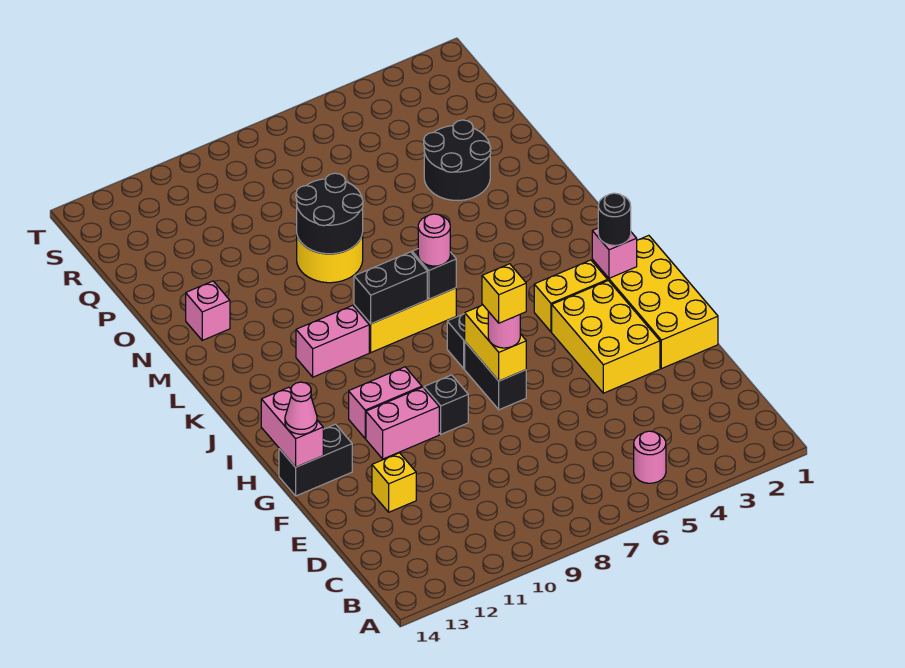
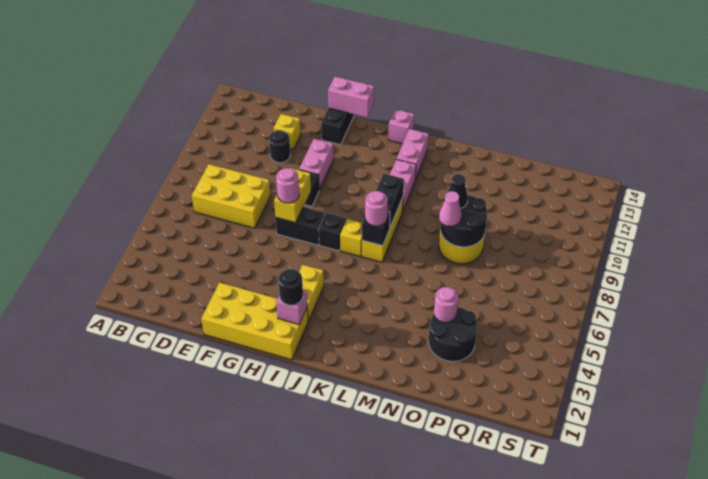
pink 1x1 round brick [634,431,666,483] -> pink 1x1 round brick moved to [434,287,459,322]
none -> black 1x1 round brick [269,130,290,163]
yellow 2x3 brick [552,281,660,393] -> yellow 2x3 brick moved to [192,164,271,228]
yellow 1x2 brick [465,305,526,381] -> yellow 1x2 brick turned to [274,168,311,223]
yellow 1x1 brick [482,264,526,323] -> yellow 1x1 brick moved to [340,219,362,257]
pink 1x1 cone [285,382,317,434] -> pink 1x1 cone moved to [439,191,462,226]
pink 1x2 brick [349,367,422,439] -> pink 1x2 brick moved to [397,129,429,180]
none -> black 1x1 cone [448,174,468,209]
pink 1x1 brick [186,281,230,340] -> pink 1x1 brick moved to [388,109,414,144]

